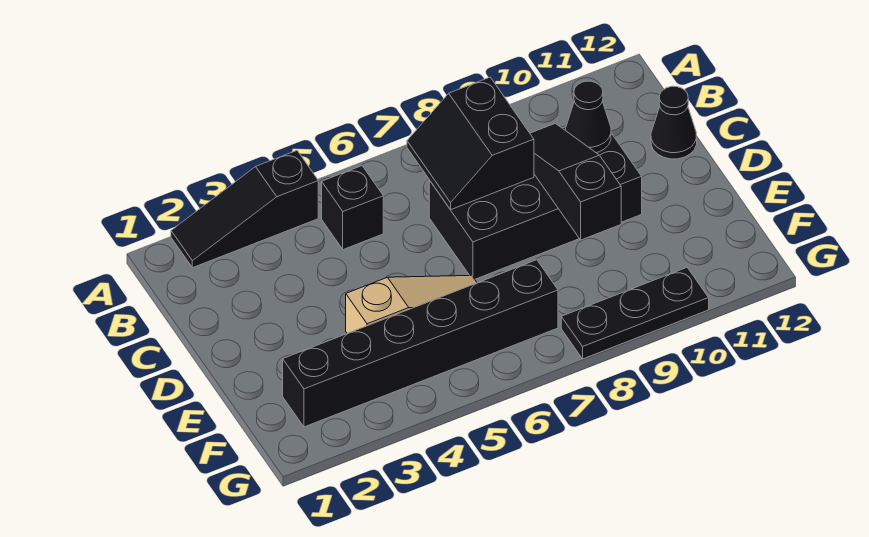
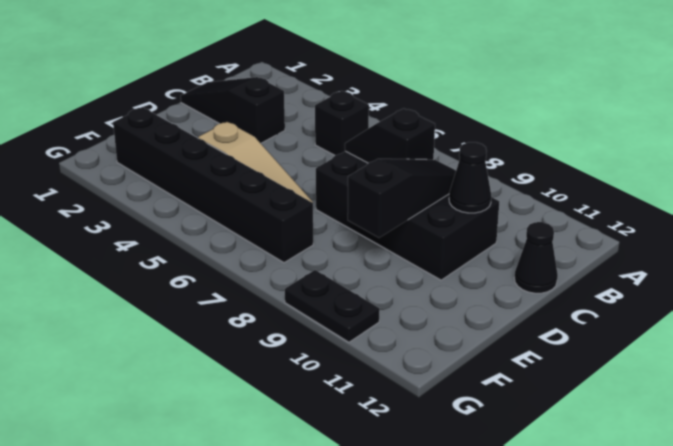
black 1x3 slope [171,151,318,268] -> black 1x3 slope moved to [181,77,285,143]
black 2x2 slope [407,77,534,210] -> black 1x2 slope [345,108,435,163]
black 1x3 plate [561,268,709,359] -> black 1x2 plate [285,270,380,342]

